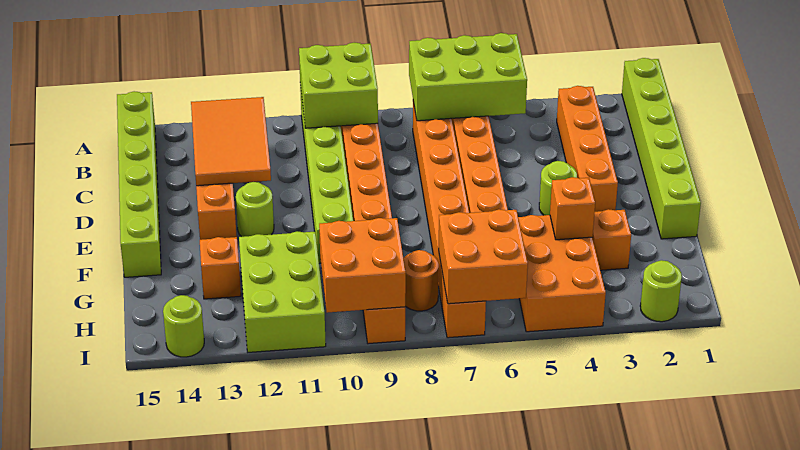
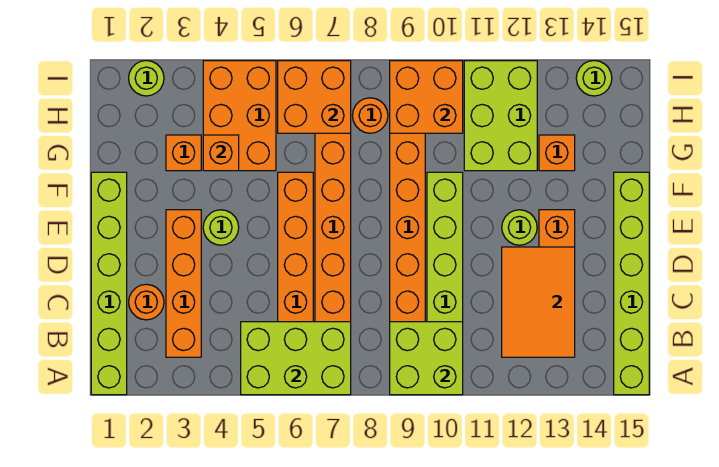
none -> orange 1x1 round brick [129,284,164,320]

